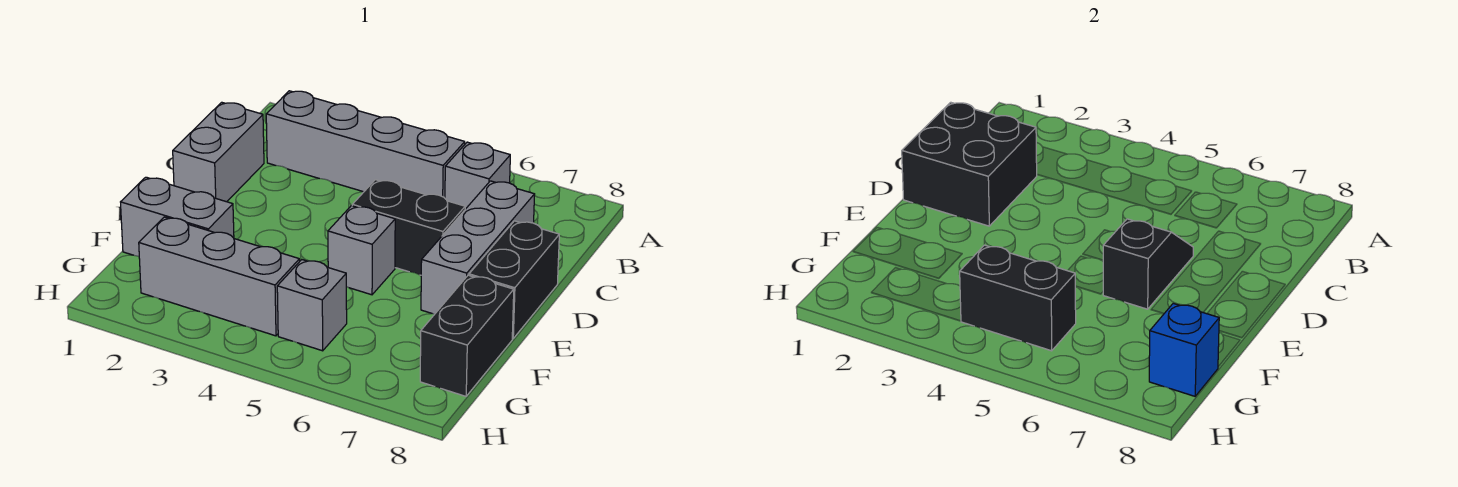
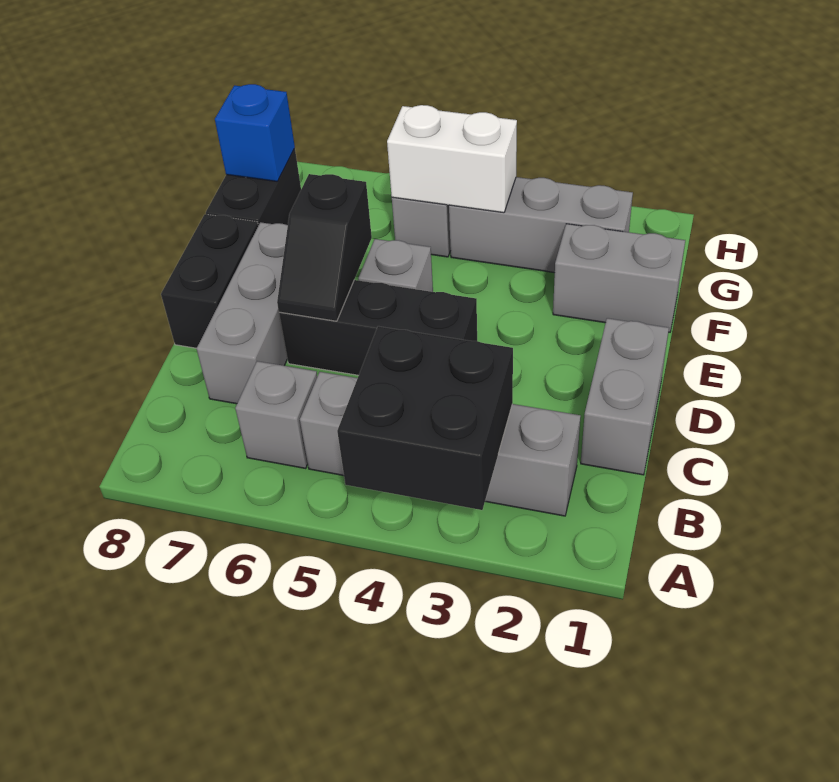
black 2x2 brick [902,102,1037,226] -> black 2x2 brick moved to [337,326,513,510]
black 1x2 brick [352,180,465,275] -> black 1x3 brick [279,280,477,375]
black 1x2 brick [960,245,1076,351] -> white 1x2 brick [387,105,517,213]

